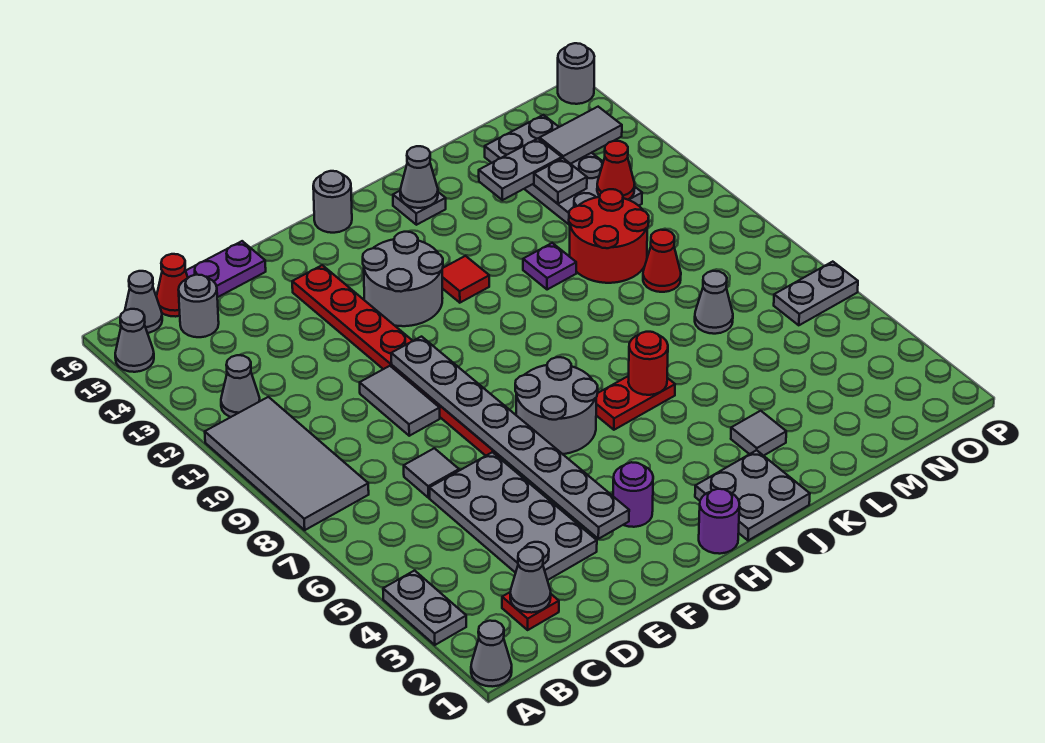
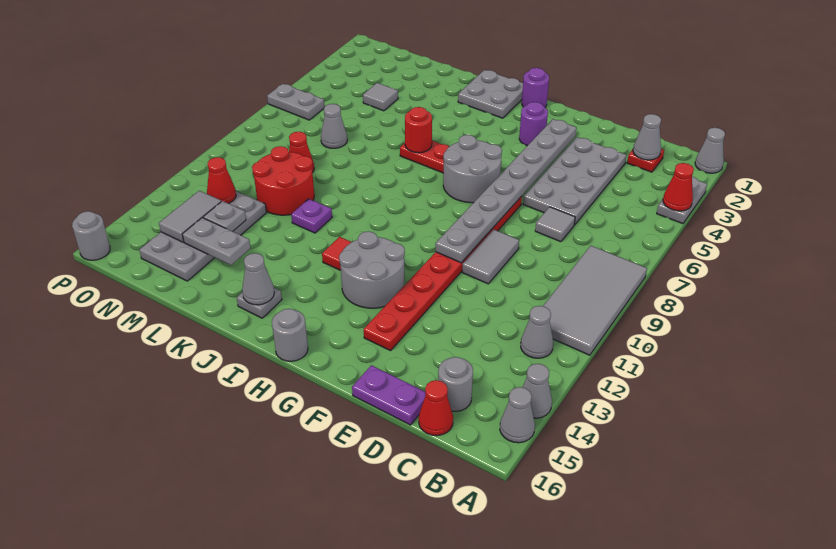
none -> red 1x1 cone [663,163,694,211]
grey 1x1 cone [125,271,162,333] -> grey 1x1 cone moved to [522,364,552,418]
grey 1x1 tile [731,411,786,456] -> grey 1x1 tile moved to [363,83,398,111]
grey 1x2 tile [540,107,622,164] -> grey 1x2 tile turned to [159,191,221,242]

